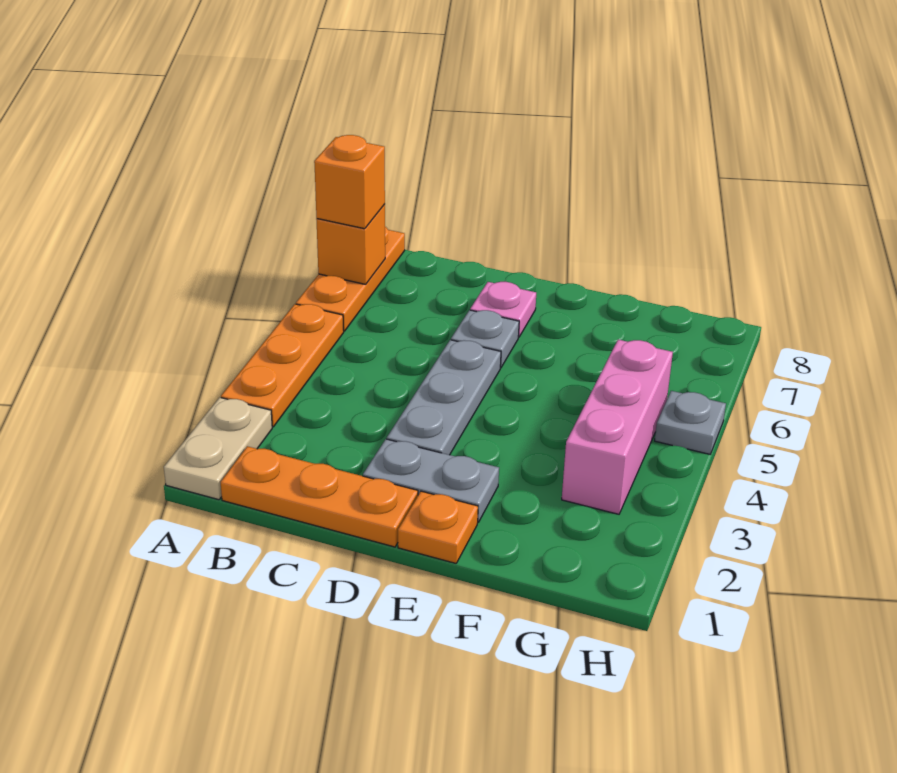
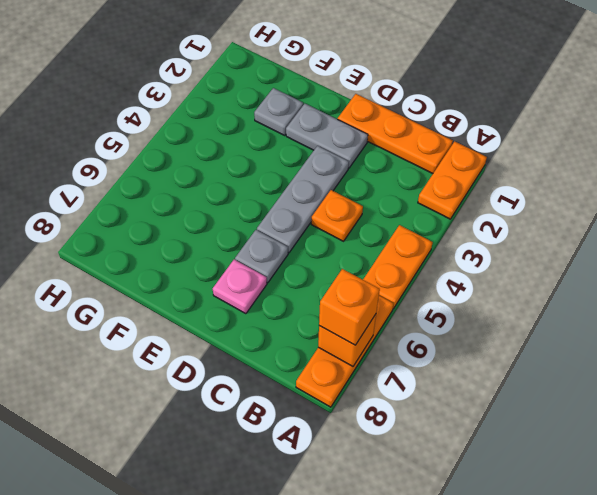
tan 1x2 plate [164,397,272,500] -> orange 1x2 plate [418,141,487,219]
orange 1x3 plate [221,304,344,427] -> orange 1x2 plate [363,225,433,309]
orange 1x1 plate [398,491,478,563] -> orange 1x1 plate moved to [311,190,363,241]
pink 1x3 brick [562,340,673,514] -> none
grey 1x1 plate [655,391,726,454] -> grey 1x1 plate moved to [254,88,303,135]

